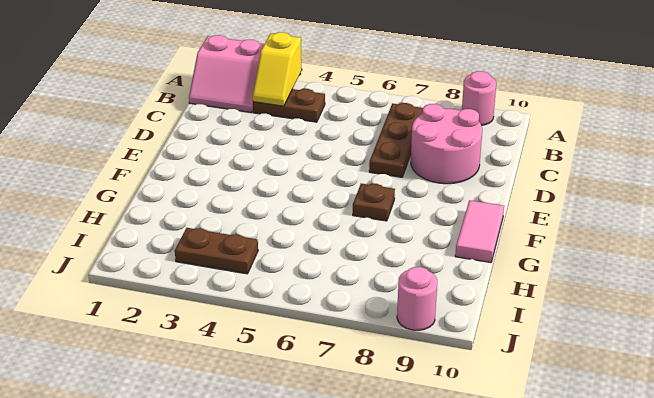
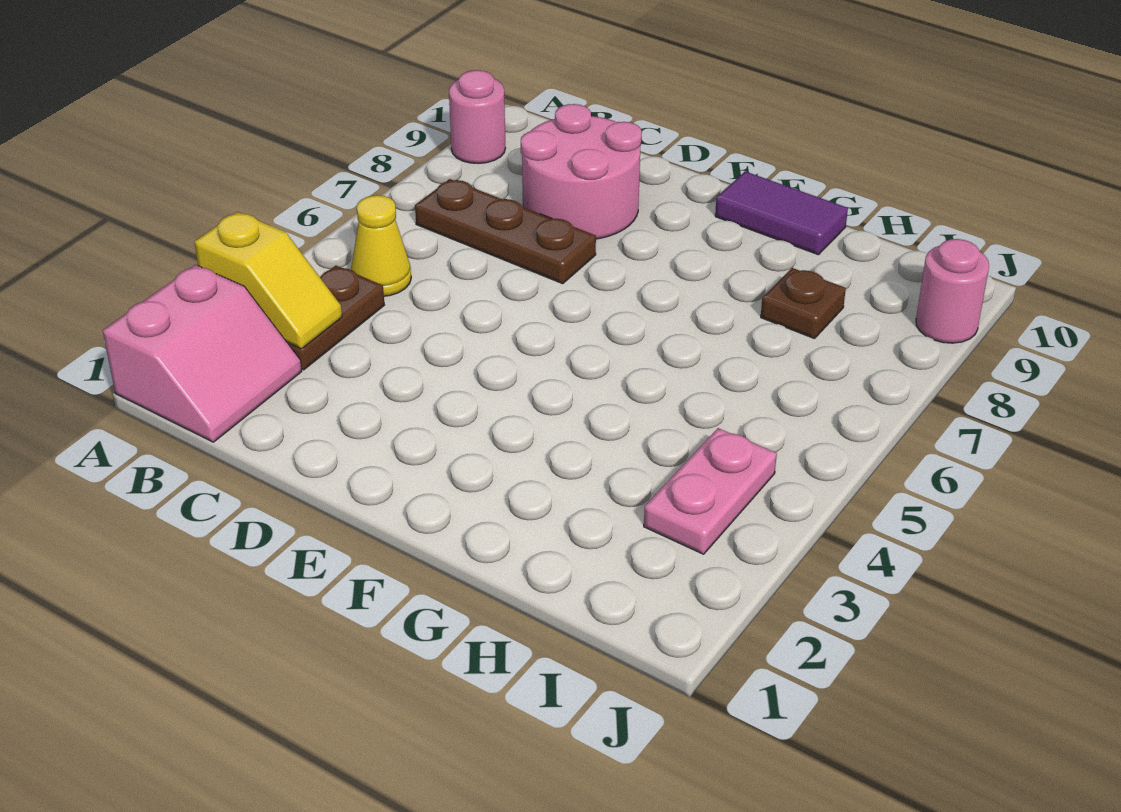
none -> yellow 1x1 cone [351,195,411,296]
brown 1x1 plate [353,184,395,221] -> brown 1x1 plate moved to [761,268,846,339]
pink 1x2 tile [455,200,504,263] -> purple 1x2 tile [715,171,848,255]
brown 1x2 plate [175,228,258,274] -> pink 1x2 plate [644,428,777,554]

